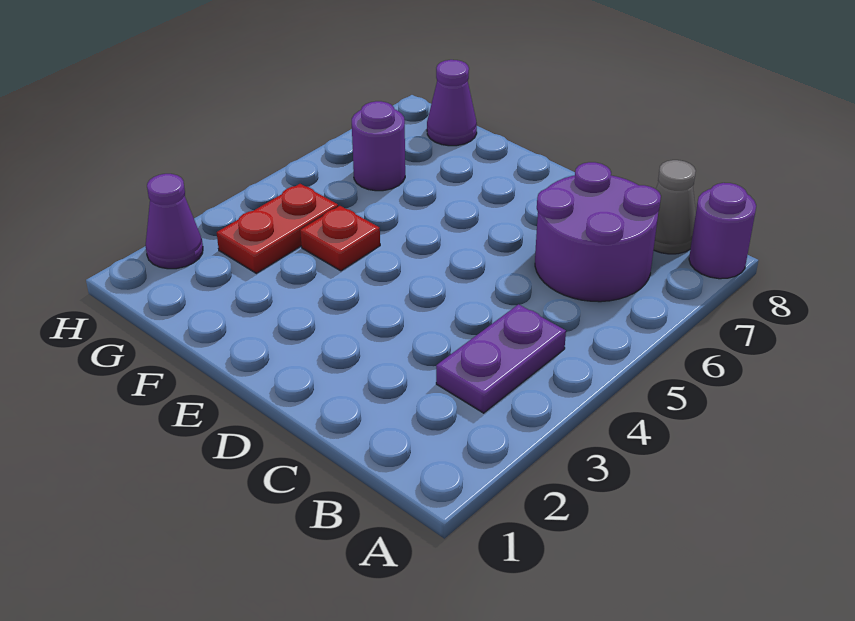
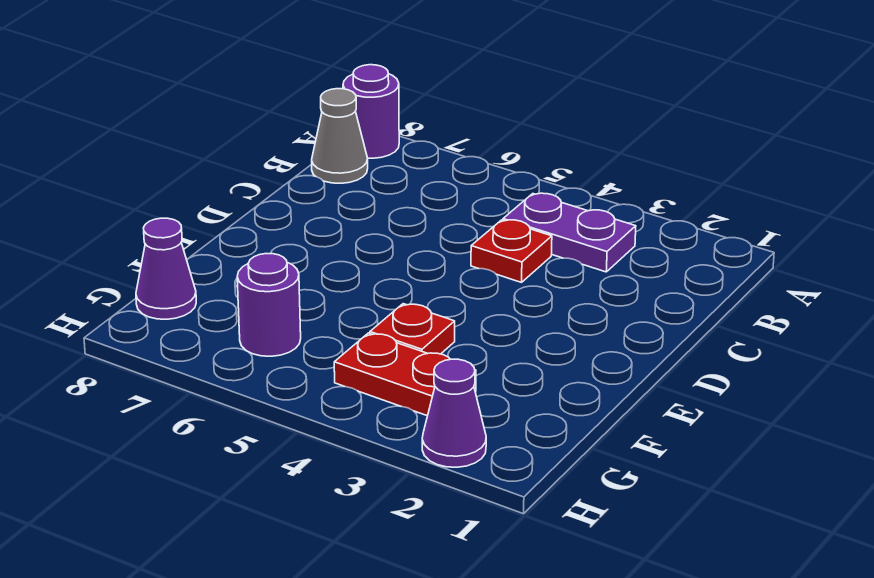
purple 2x2 round brick [535,162,661,302] -> none
none -> red 1x1 plate [471,220,552,282]

